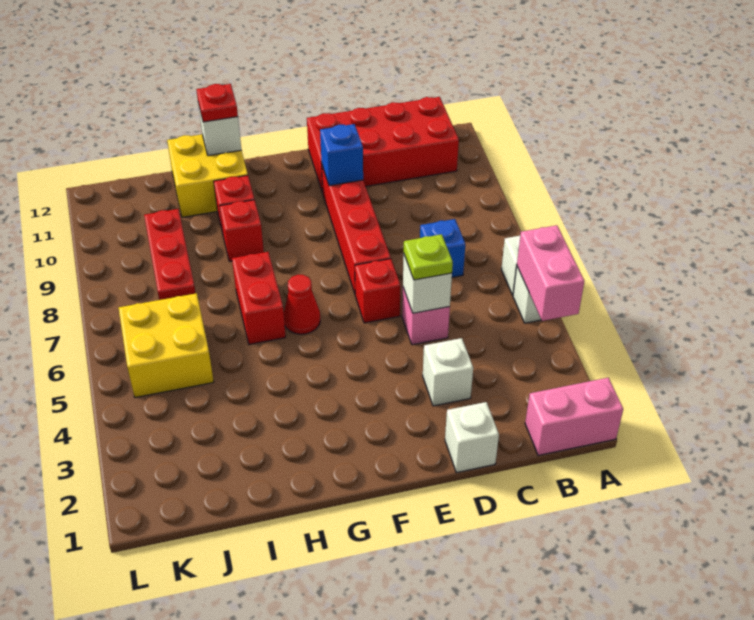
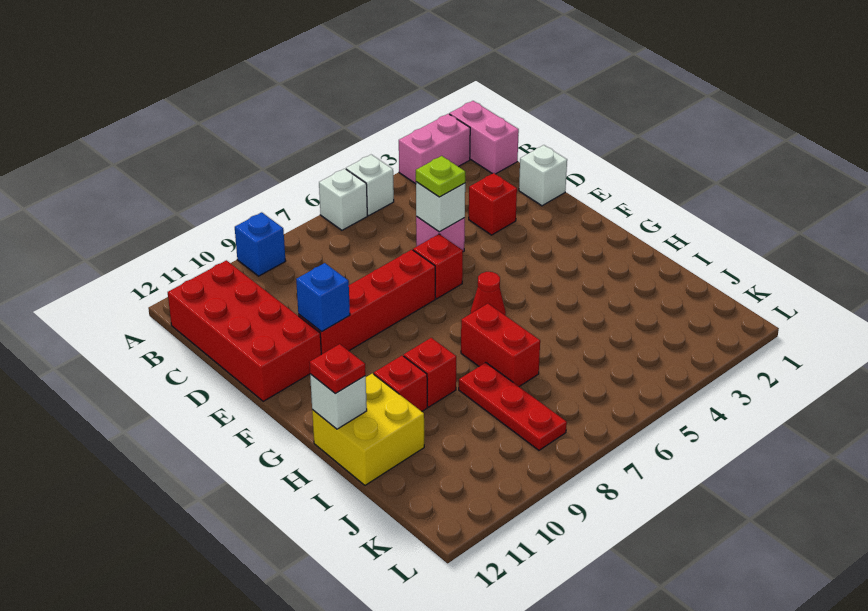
pink 1x2 brick [517,225,584,321] -> pink 1x2 brick moved to [399,114,470,184]
blue 1x1 brick [420,219,465,277] -> blue 1x1 brick moved to [235,212,286,276]
white 1x1 brick [423,338,473,406] -> red 1x1 brick [469,173,517,235]
red 1x2 brick [232,252,286,344] -> red 1x2 brick turned to [461,304,540,386]
yellow 2x2 brick [119,293,214,397] -> none
red 1x3 plate [144,209,196,300] -> red 1x3 plate turned to [459,363,567,450]

